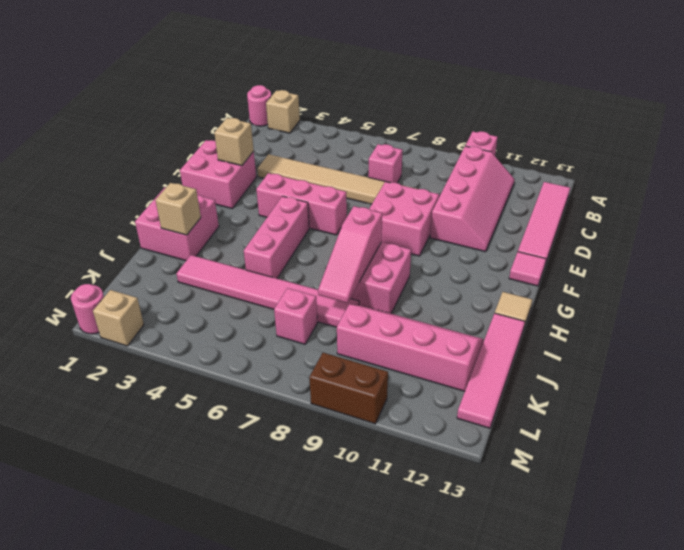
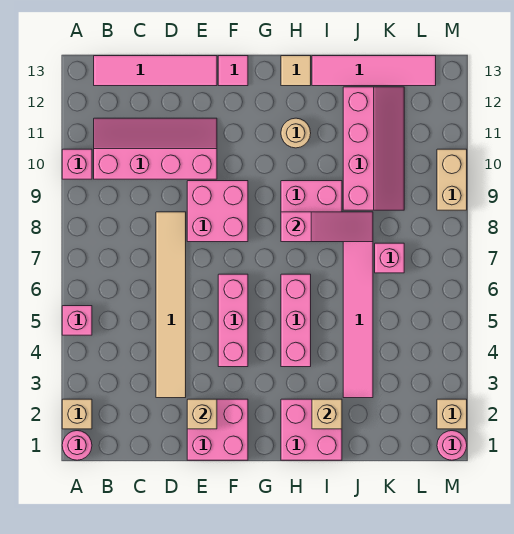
pink 1x1 brick [368,144,403,183] -> pink 1x1 brick moved to [62,306,92,335]
pink 1x3 brick [244,196,309,278] -> pink 1x3 brick turned to [281,274,311,367]
none -> tan 1x1 round brick [281,118,311,148]
pink 2x4 slope [337,305,484,391] -> pink 2x4 slope turned to [343,87,404,210]
brown 1x2 brick [309,353,388,424] -> tan 1x2 brick [437,149,467,210]

